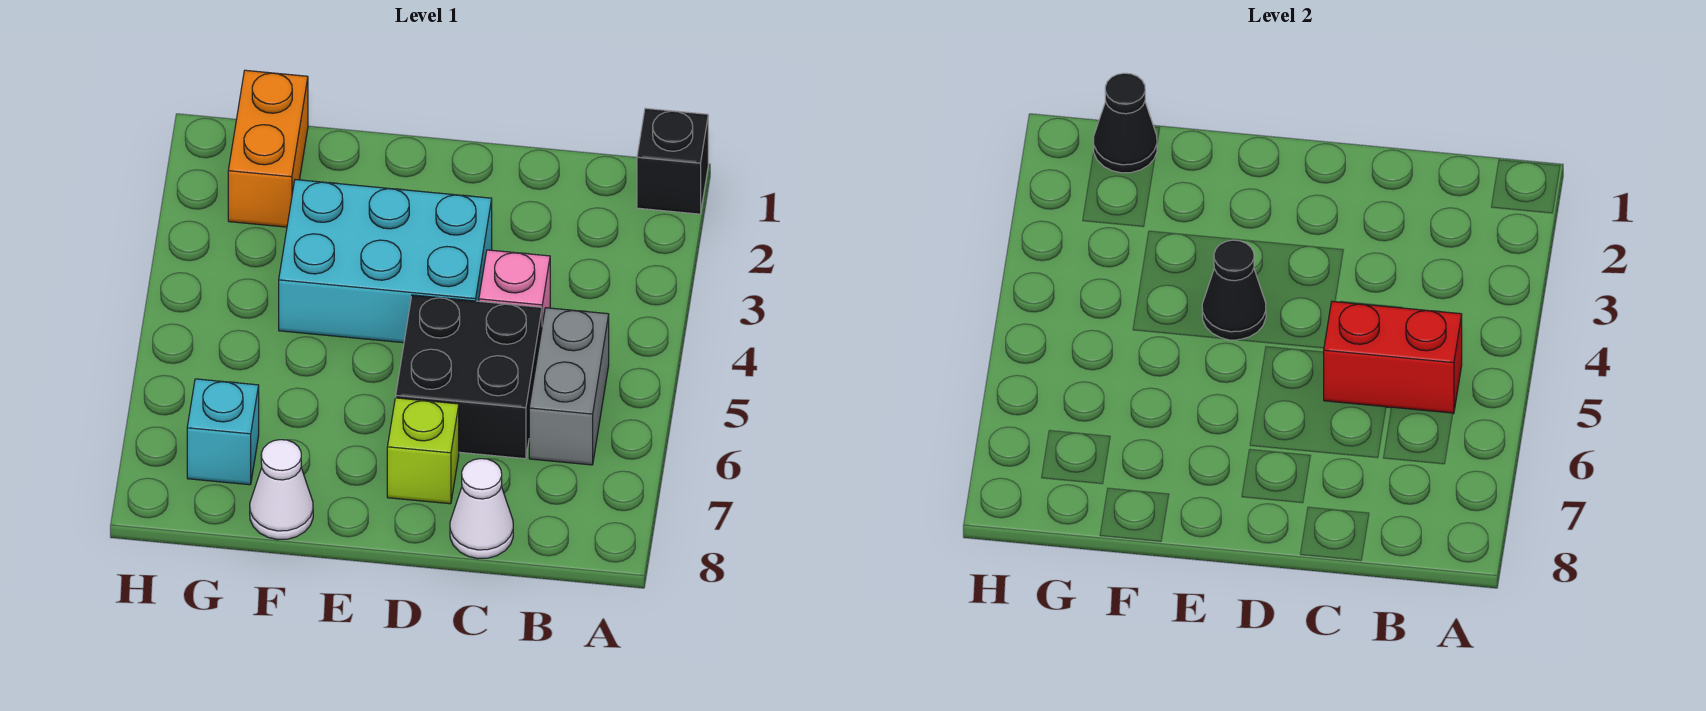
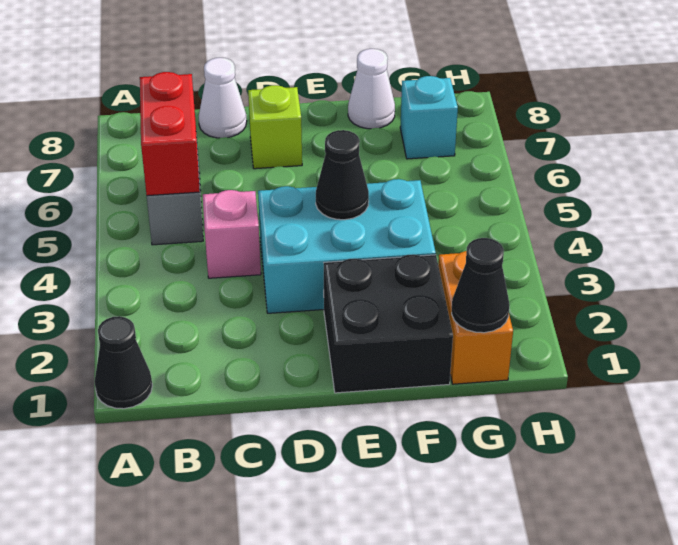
black 1x1 brick [637,108,708,214] -> black 1x1 cone [94,316,152,409]
red 1x2 brick [1324,301,1462,414] -> red 1x2 brick turned to [140,72,200,196]
black 2x2 brick [396,295,542,459] -> black 2x2 brick moved to [324,255,453,393]

